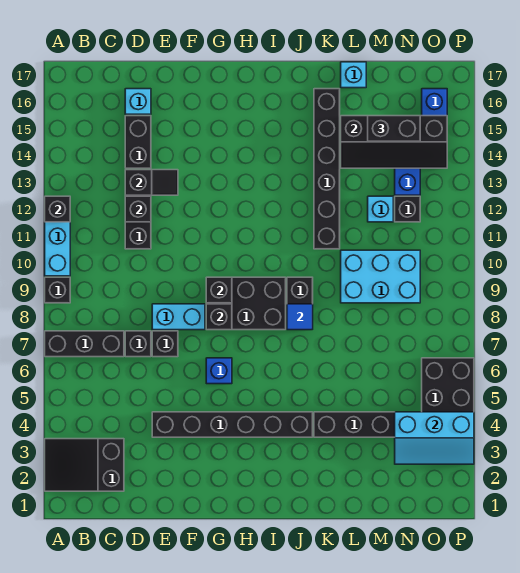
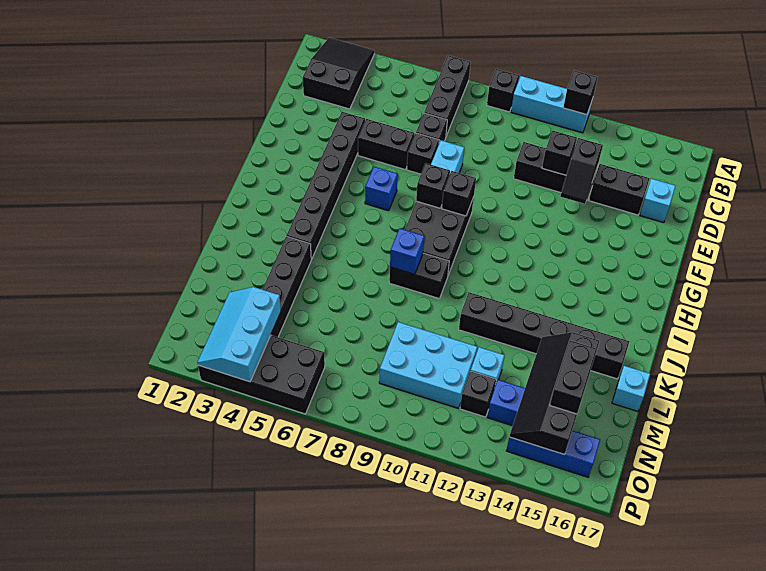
none -> black 1x2 brick [358,119,414,170]
blue 1x1 tile [287,304,313,330] -> blue 1x1 brick [390,228,424,274]
cyan 2x3 brick [341,250,420,303] -> cyan 2x3 brick turned to [379,322,477,408]

